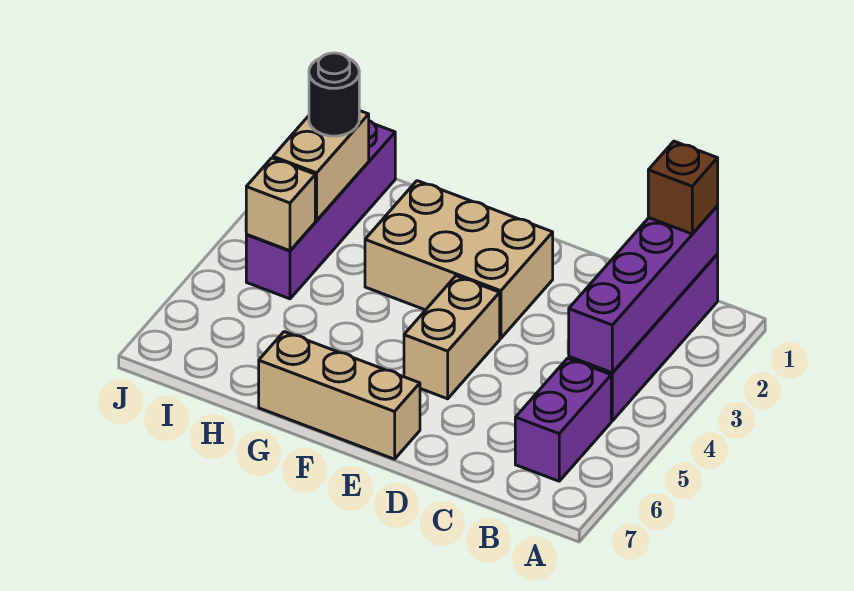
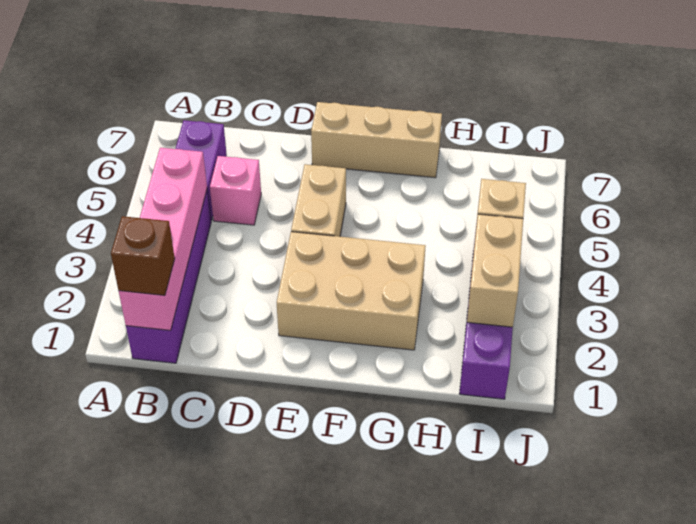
purple 1x4 brick [569,206,718,373] -> pink 1x4 brick [119,148,207,330]
none -> pink 1x1 brick [210,156,261,225]
black 1x1 round brick [309,53,359,136] -> none

